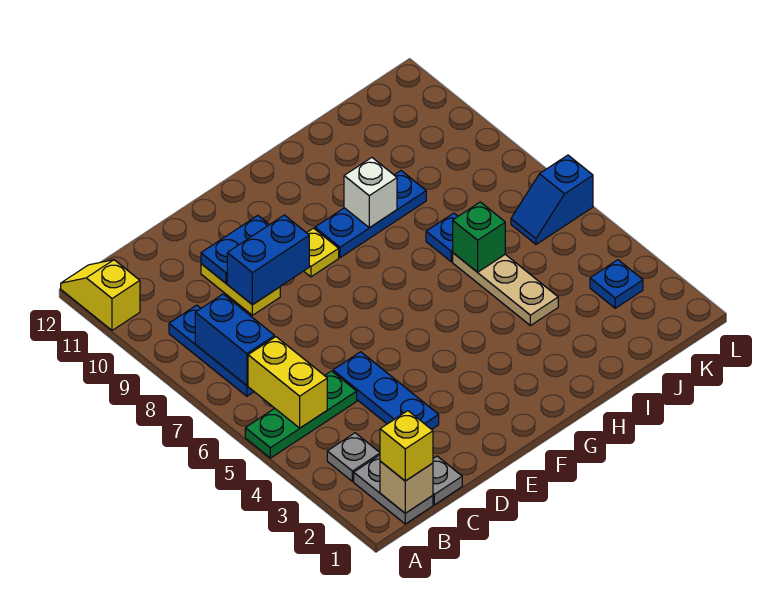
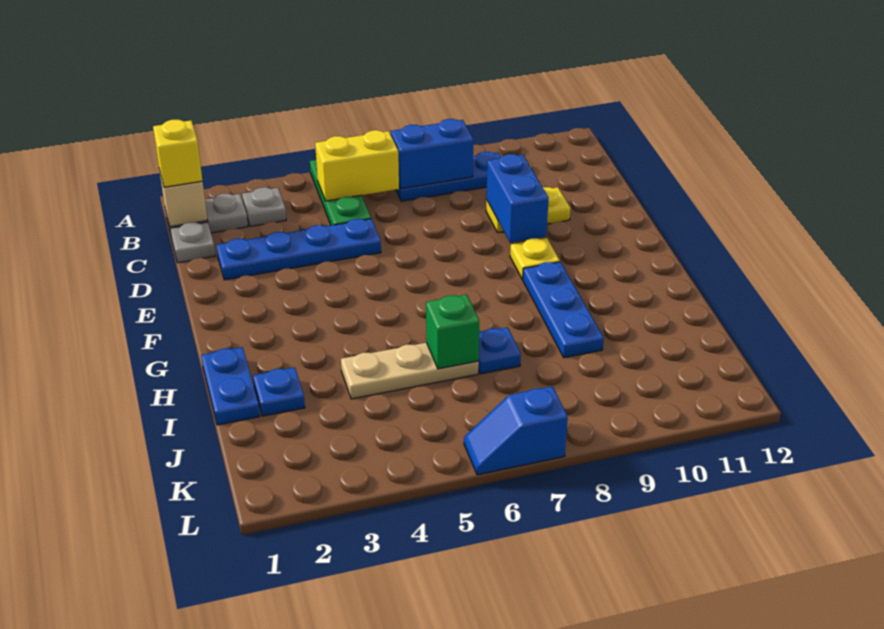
yellow 1x2 slope [61,260,140,330] -> none
blue 1x3 plate [333,352,439,429] -> blue 1x4 plate [216,219,381,280]
blue 1x2 plate [201,216,269,283] -> blue 1x2 plate moved to [201,347,260,425]
white 1x1 brick [344,158,397,228] -> none
blue 1x1 plate [590,260,643,308] -> blue 1x1 plate moved to [253,367,305,416]
blue 1x2 slope [511,155,593,244] -> blue 1x2 slope turned to [464,386,568,475]

